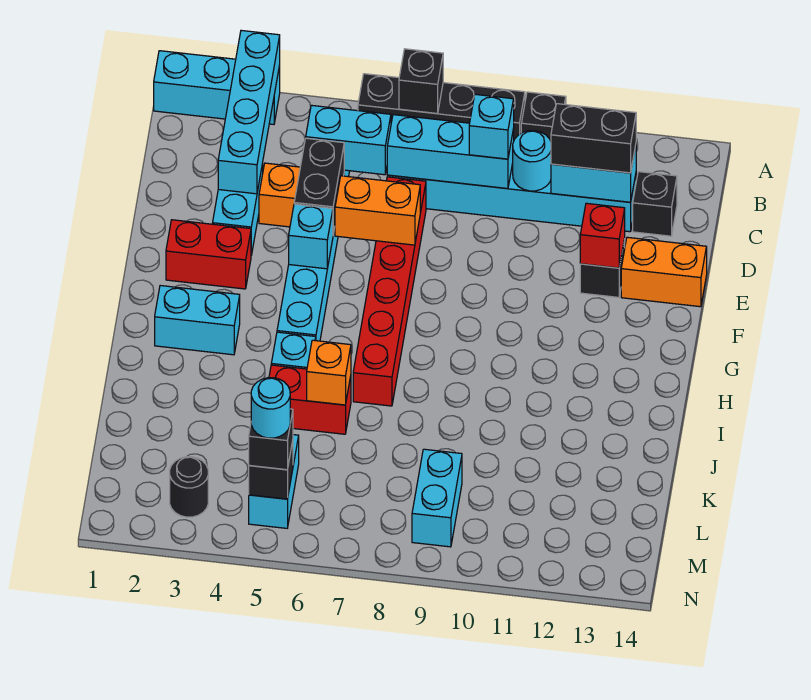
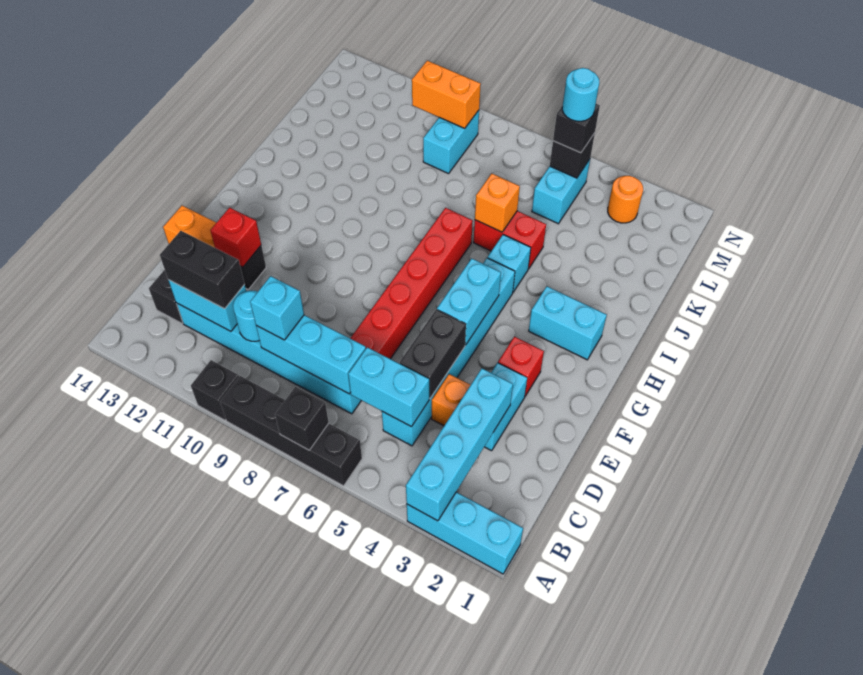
orange 1x2 brick [335,176,420,245] -> orange 1x2 brick moved to [412,61,481,129]
red 1x2 brick [166,220,251,289] -> red 1x1 brick [498,337,544,396]
cyan 1x1 brick [289,204,333,269] -> cyan 1x2 brick [437,258,501,345]
black 1x1 round brick [170,457,208,517] -> orange 1x1 round brick [608,176,643,223]

